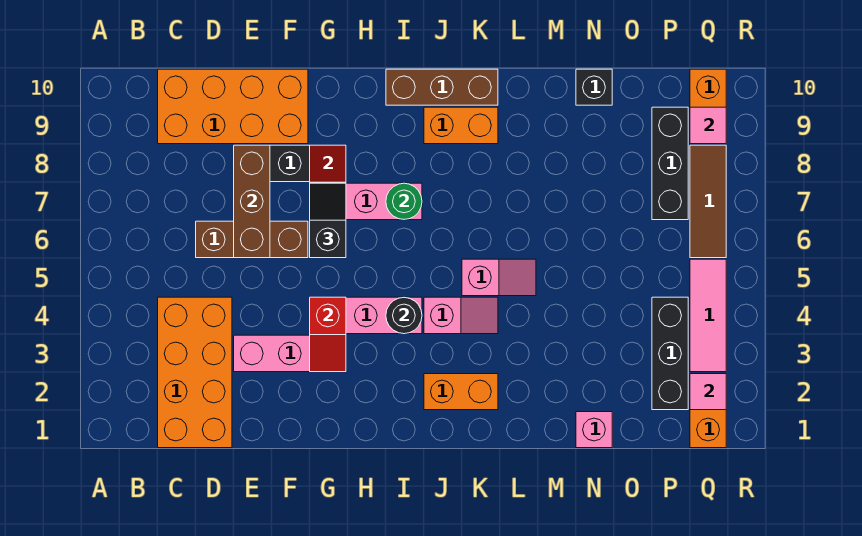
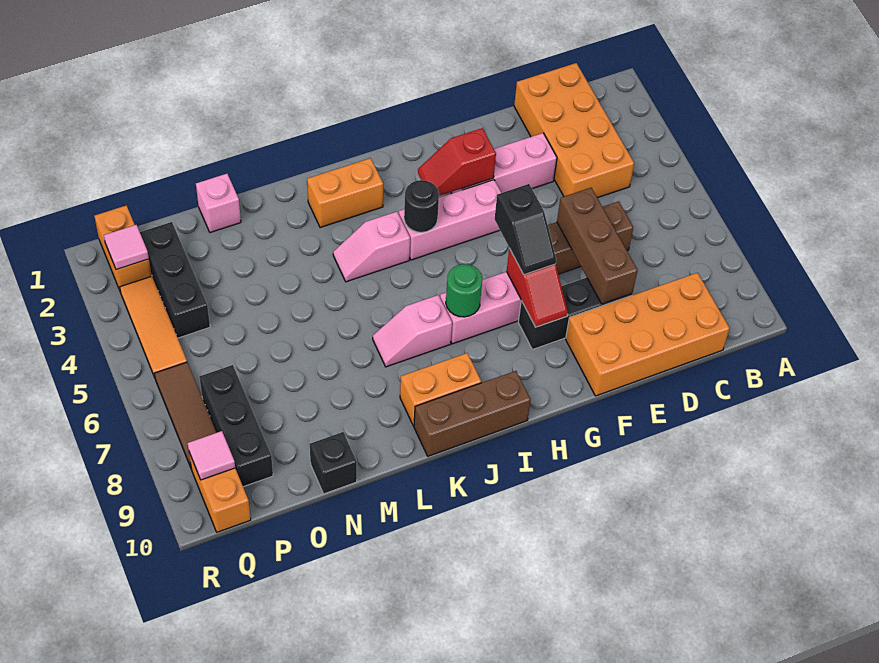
red 1x2 slope [310,297,346,372] -> red 1x2 slope turned to [418,128,496,196]
pink 1x2 slope [462,259,536,296] -> pink 1x2 slope moved to [373,295,452,367]
pink 1x3 tile [690,259,726,372] -> orange 1x3 tile [120,276,187,377]

